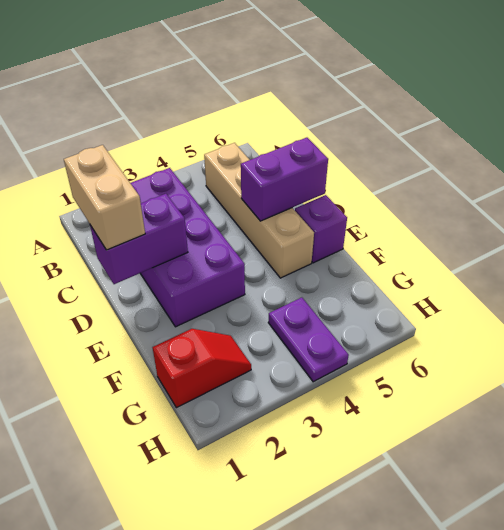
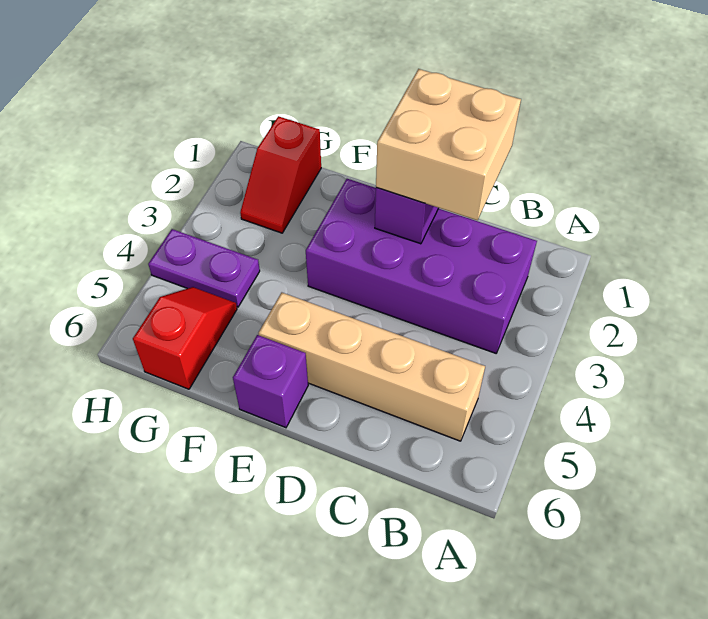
tan 1x2 brick [64,145,145,250] -> tan 2x2 brick [376,69,521,220]
purple 1x2 brick [241,138,328,221] -> none
none -> red 1x2 slope [133,287,237,389]

